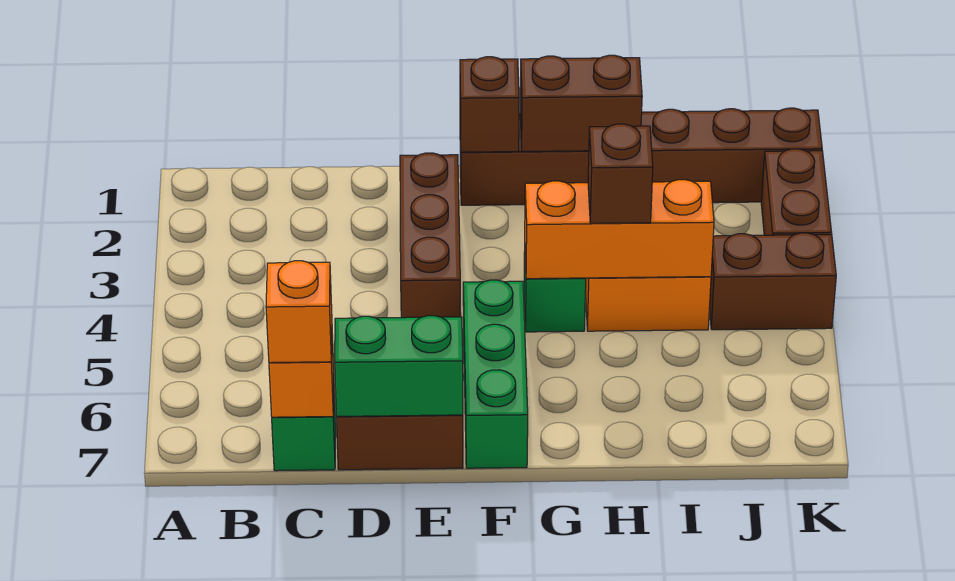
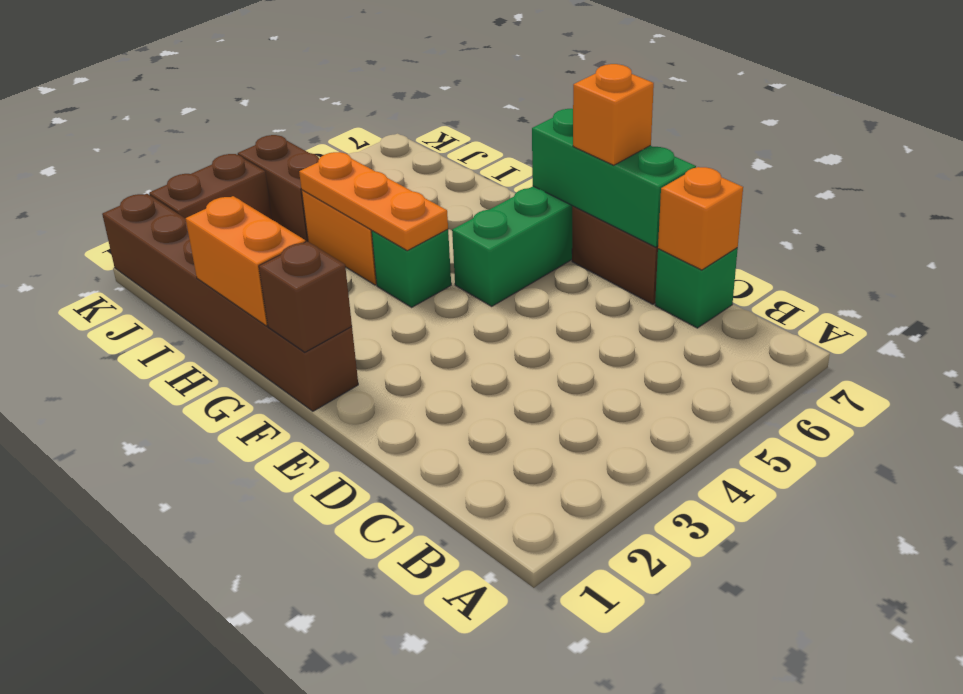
orange 1x1 brick [266,261,332,363] -> orange 1x1 brick moved to [573,64,654,165]
green 1x2 brick [335,316,463,416] -> green 1x3 brick [532,109,696,247]
brown 1x3 brick [400,153,461,318] -> none
brown 1x2 brick [520,55,642,152] -> orange 1x2 brick [186,196,305,326]
orange 1x3 brick [525,180,714,279] -> orange 1x3 plate [299,152,448,251]
brown 1x1 brick [588,124,653,223] -> none

